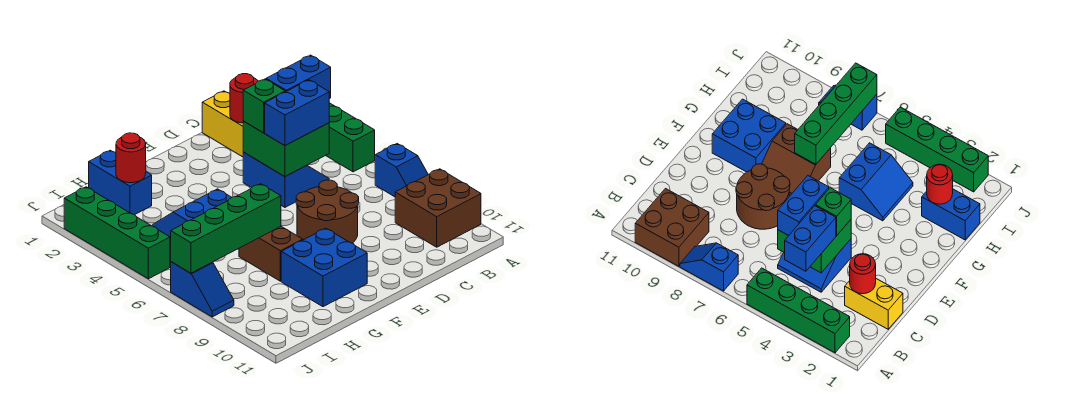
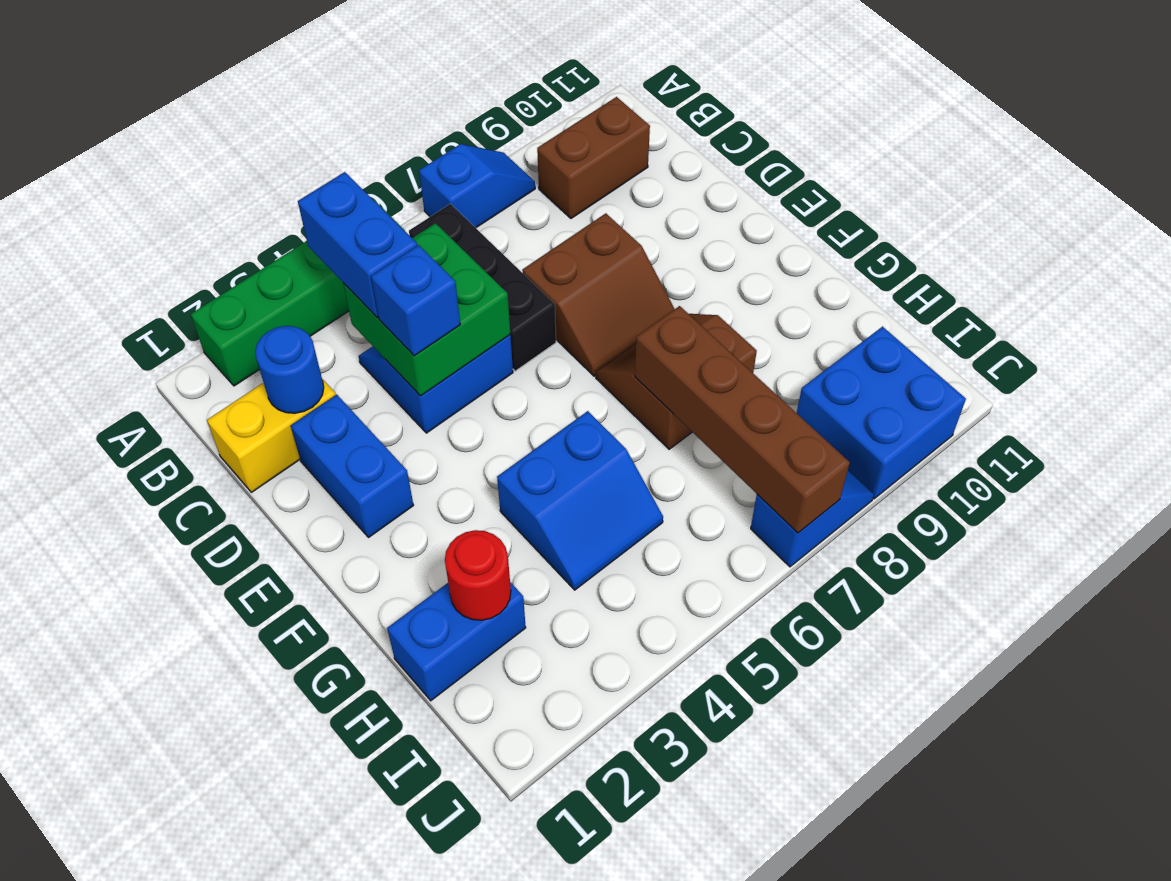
brown 2x2 brick [395,169,481,247] -> brown 1x2 brick [537,97,650,218]
none -> black 1x3 brick [409,204,556,371]
red 1x1 round brick [230,74,258,123] -> blue 1x1 round brick [255,326,324,413]
blue 1x2 brick [265,80,329,146] -> blue 1x2 brick moved to [291,395,414,538]
green 1x1 brick [243,79,285,133] -> blue 1x1 brick [371,245,460,356]
brown 2x2 round brick [296,180,359,243] -> brown 2x2 slope [522,213,674,376]
blue 2x2 brick [281,228,367,307] -> blue 2x2 brick moved to [797,327,966,499]
blue 2x2 slope [152,189,232,241] -> blue 2x2 slope turned to [497,411,663,590]
green 1x4 brick [171,184,281,273] -> brown 1x4 brick [635,306,850,533]
green 1x4 brick [64,187,170,279] -> none

